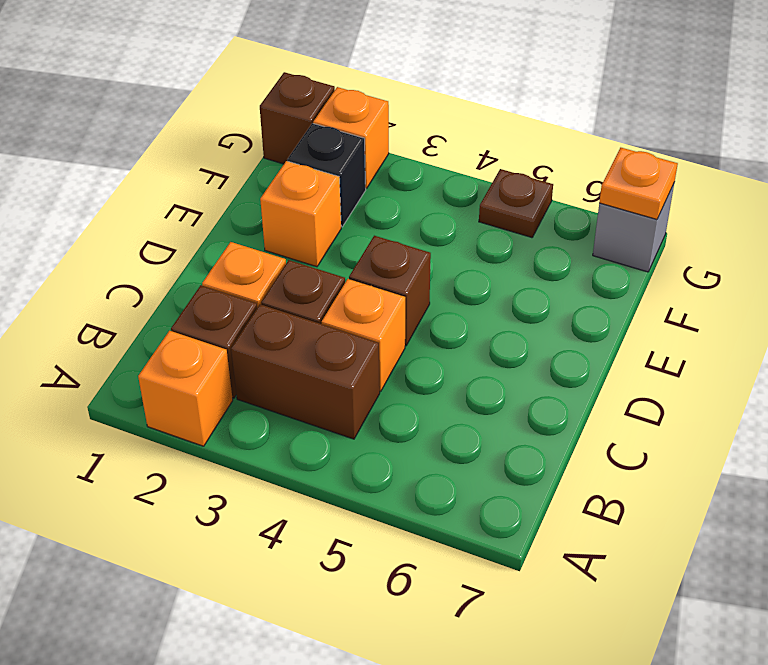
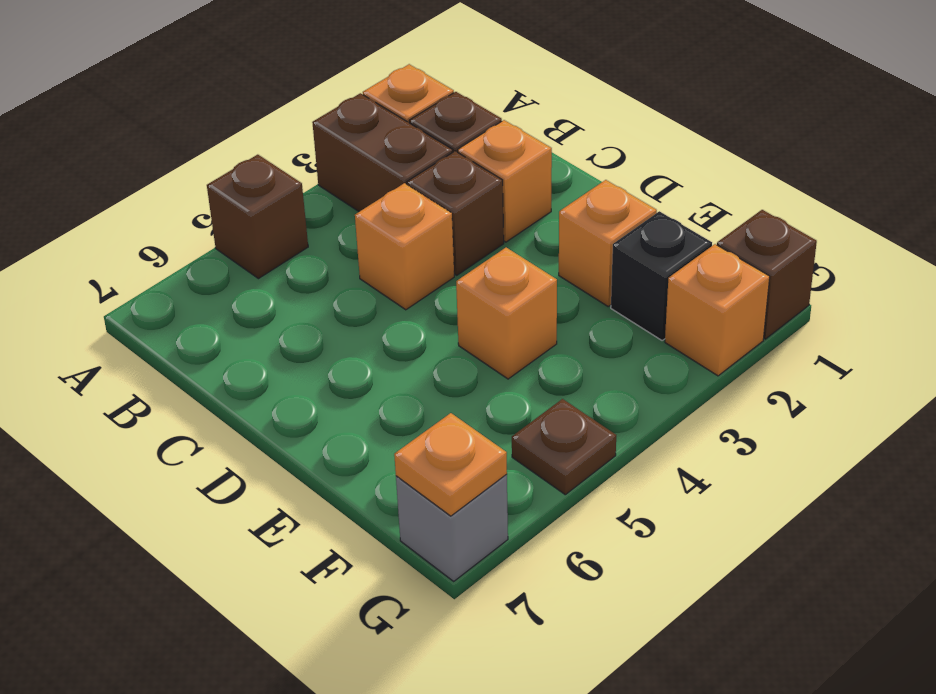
brown 1x2 brick [231,304,380,439] -> brown 1x2 brick turned to [312,93,453,212]
brown 1x1 brick [349,236,431,346] -> brown 1x1 brick moved to [207,155,308,279]
none -> orange 1x1 brick [456,248,557,379]

